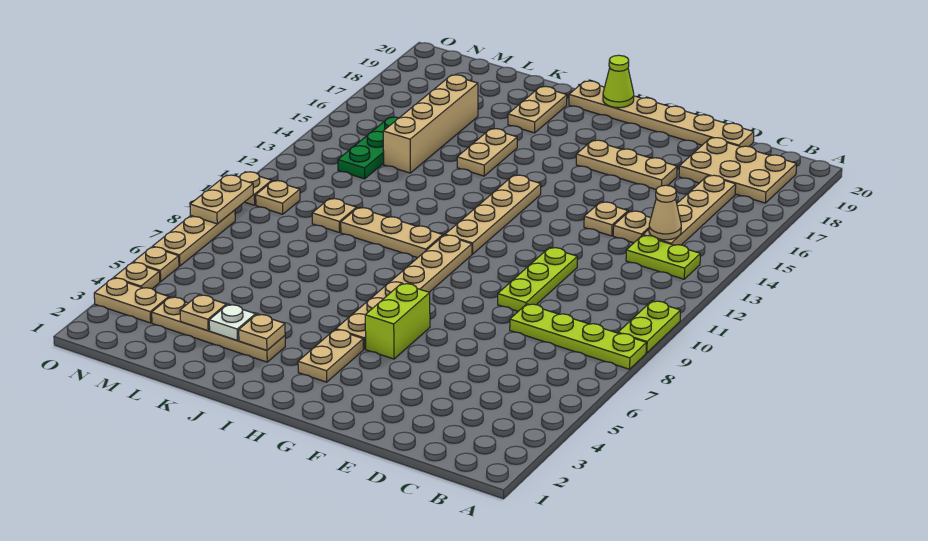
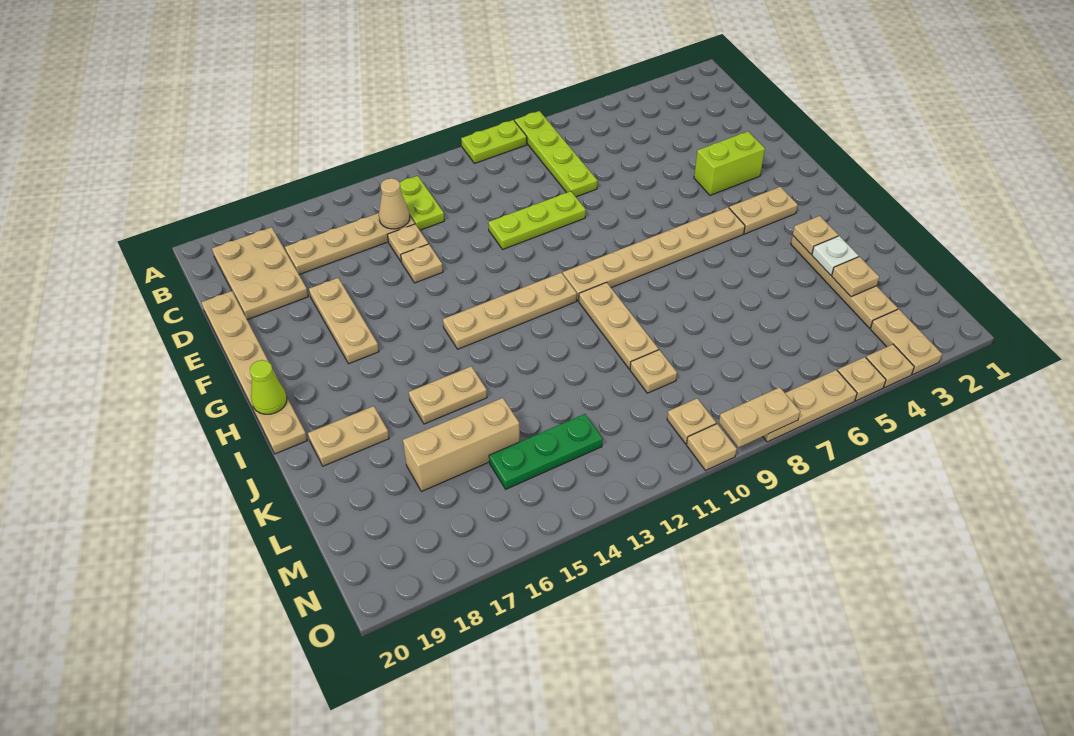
lime 1x2 brick [365,283,430,359] -> lime 1x2 brick moved to [694,131,765,195]
tan 1x4 brick [383,75,478,173] -> tan 1x3 brick [403,398,520,491]

